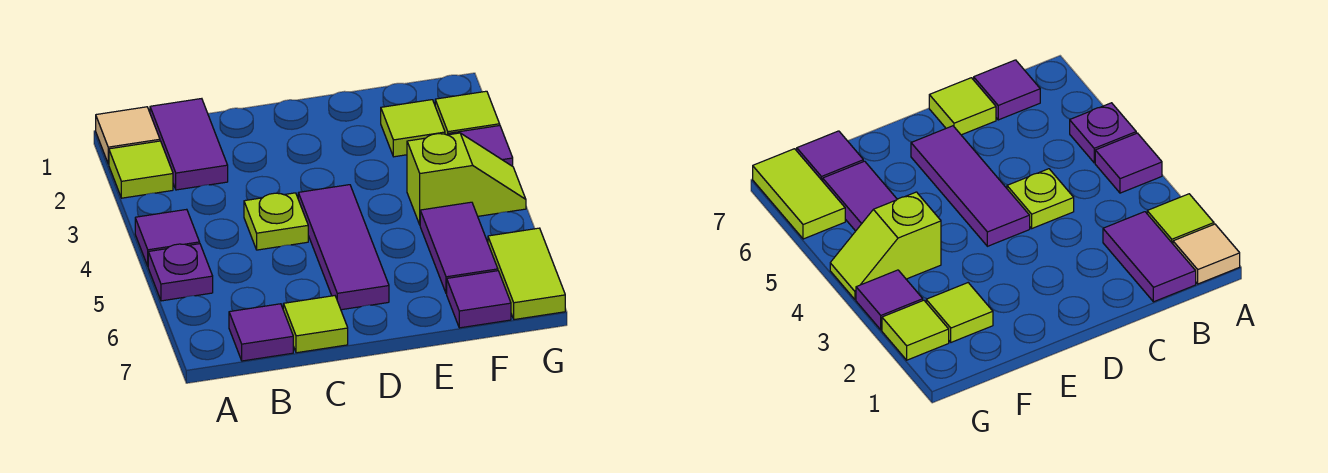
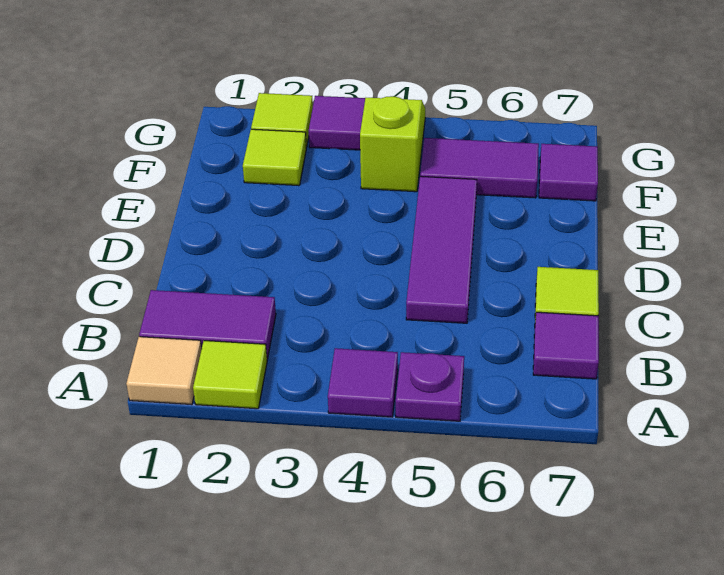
lime 1x1 plate [244,193,308,250] -> none
purple 1x3 tile [298,185,389,310] -> purple 1x3 tile turned to [406,176,477,323]
lime 1x2 tile [488,228,565,320] -> none

